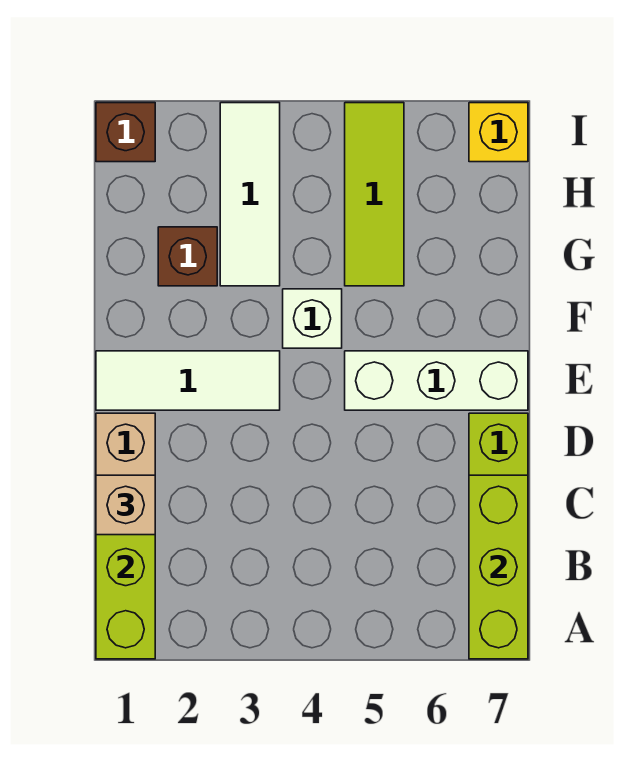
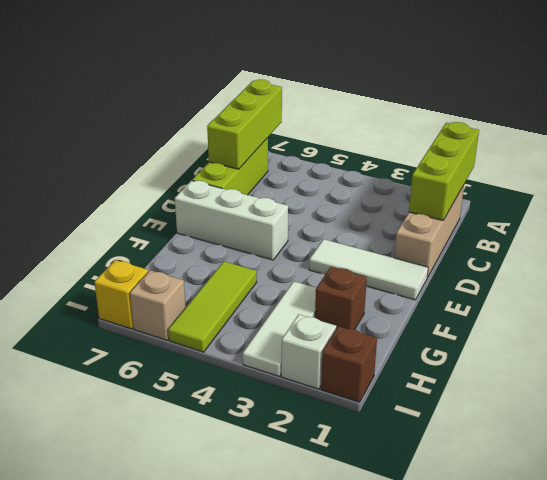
tan 1x1 brick [96,475,155,535] -> tan 1x1 brick moved to [130,270,186,340]
white 1x1 brick [283,289,342,348] -> white 1x1 brick moved to [281,314,336,389]

